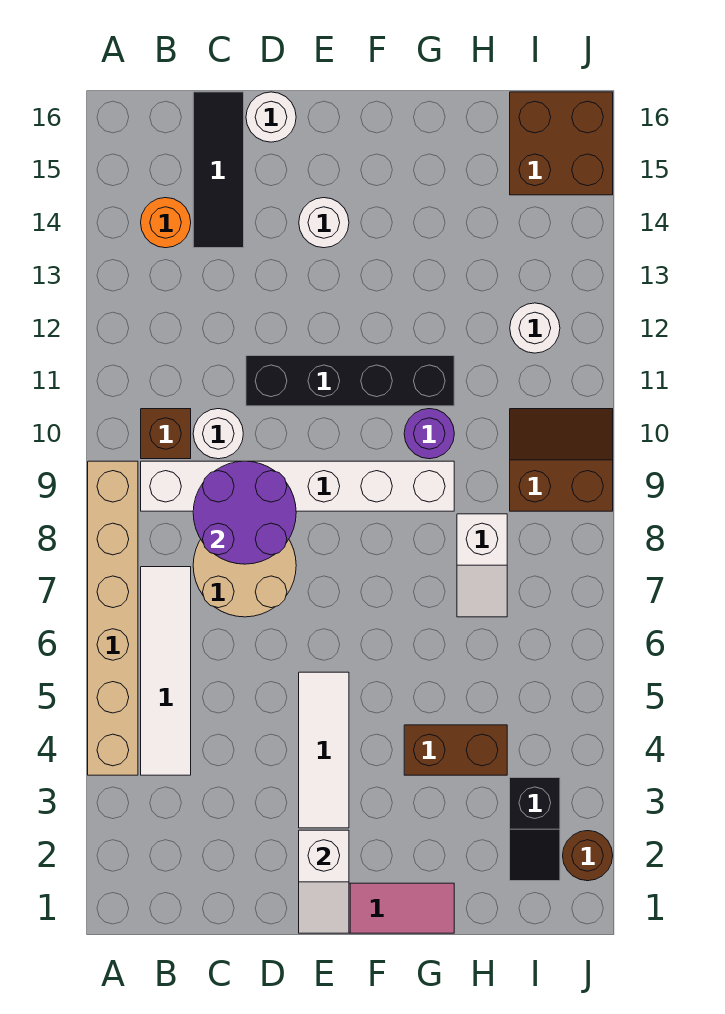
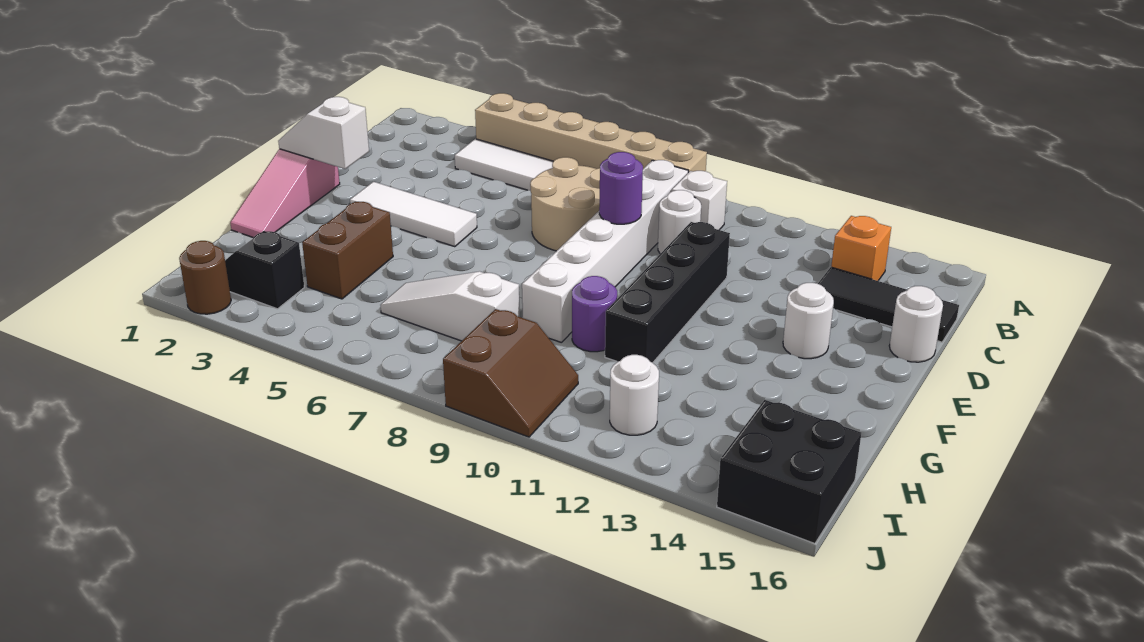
brown 1x1 brick [141,409,191,459] -> white 1x1 brick [672,171,727,230]
orange 1x1 round brick [141,198,191,248] -> orange 1x1 brick [831,216,891,281]
purple 2x2 round brick [193,461,296,564] -> purple 1x1 round brick [599,152,643,224]
white 1x2 slope [457,514,507,617] -> white 1x3 slope [381,271,520,341]
brown 2x2 brick [510,92,613,195] -> black 2x2 brick [717,400,861,544]

